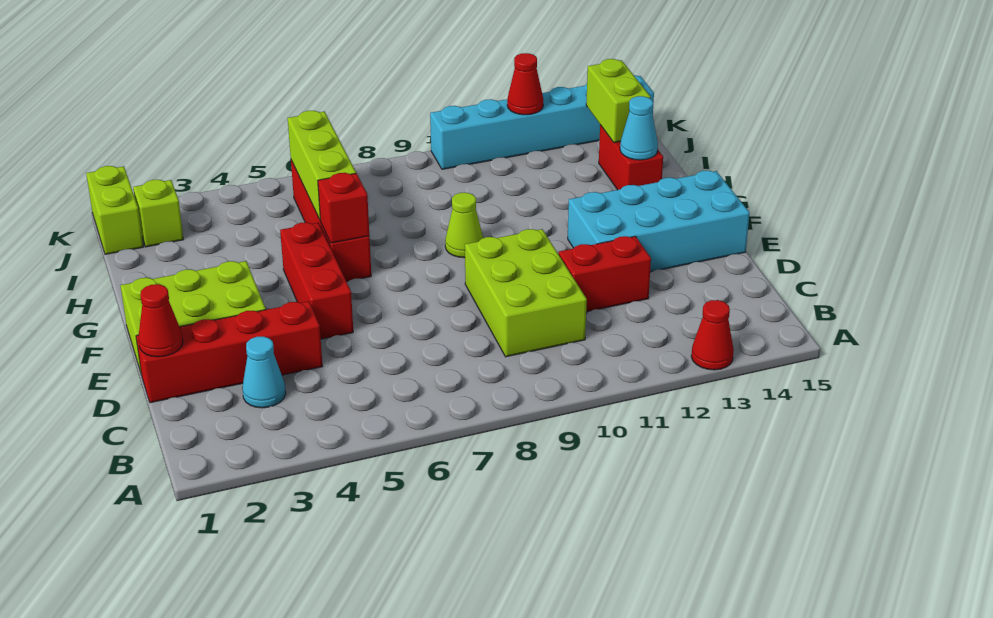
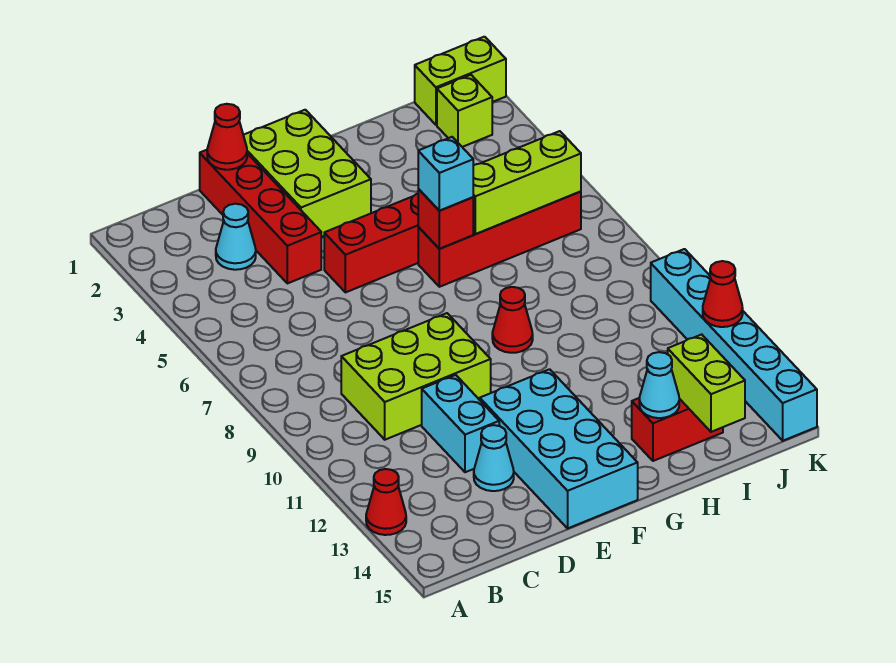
red 1x2 brick [559,236,651,312] -> cyan 1x2 brick [422,375,499,472]
none -> cyan 1x1 cone [474,425,514,491]
none -> cyan 1x1 brick [418,137,473,211]
lime 1x1 cone [445,193,483,258] -> red 1x1 cone [492,287,533,353]
lime 1x2 brick [586,59,650,143] -> lime 1x2 brick turned to [668,334,745,432]

